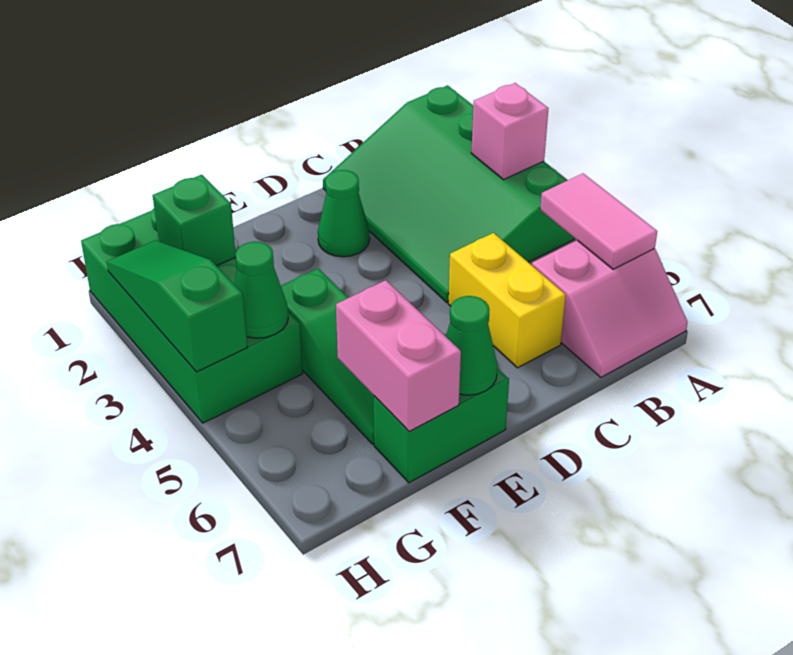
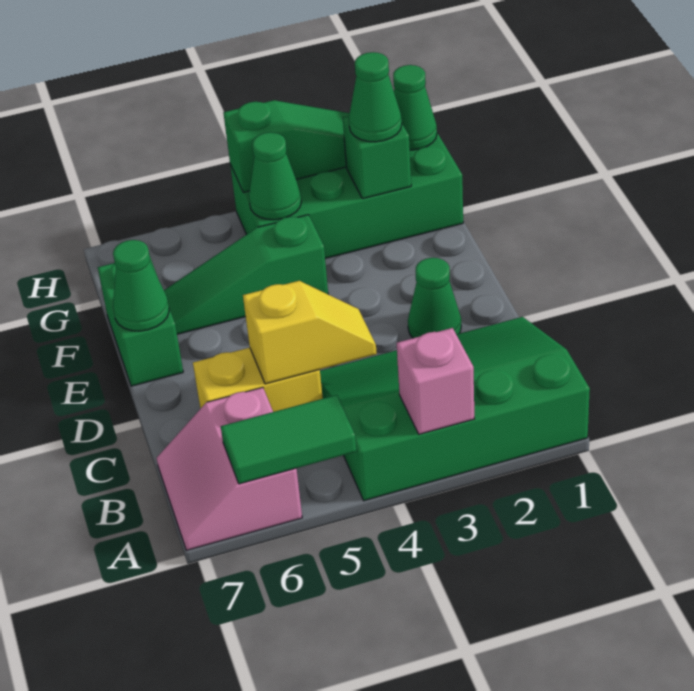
pink 1x2 tile [540,173,657,269] -> green 1x2 tile [221,395,356,484]
none -> yellow 1x2 slope [243,281,377,384]
pink 1x2 brick [336,280,461,431] -> none
none -> green 1x1 cone [349,52,402,142]
none -> green 1x1 cone [393,65,437,150]

